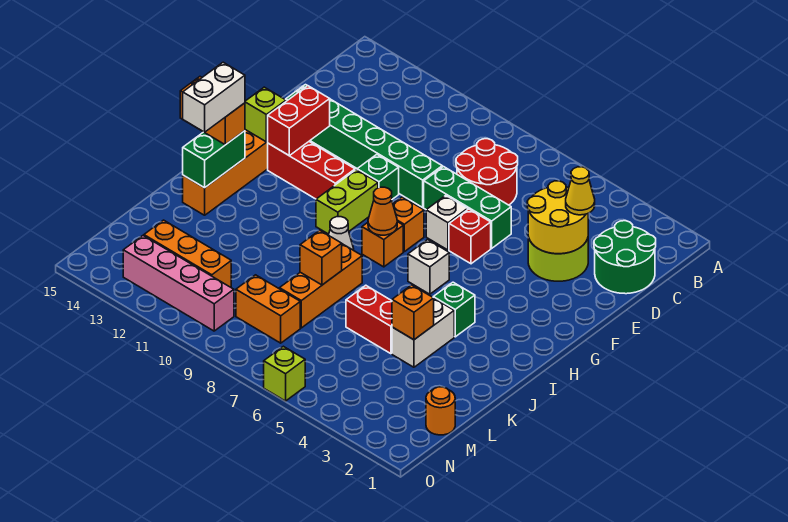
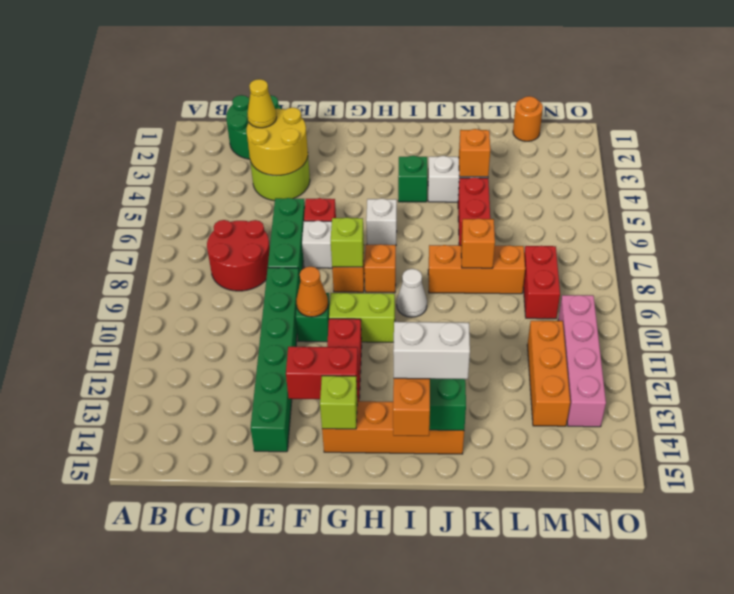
orange 1x1 cone [368,187,397,235] -> orange 1x1 cone moved to [296,267,328,317]
orange 1x2 brick [236,275,300,343] -> red 1x2 brick [523,246,560,319]
lime 1x1 brick [264,346,305,401] -> lime 1x1 brick moved to [331,218,364,267]

